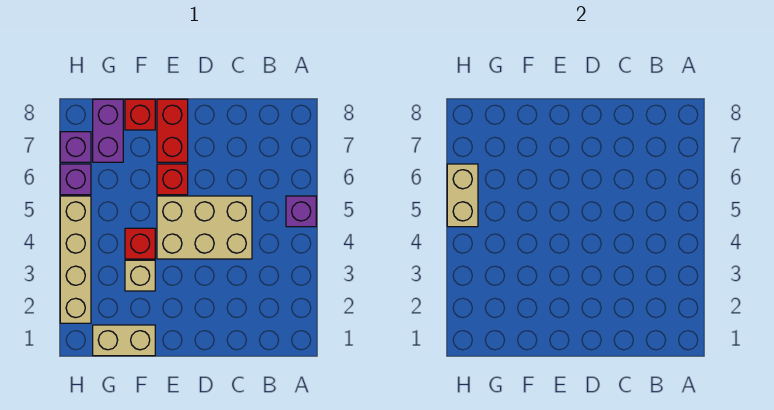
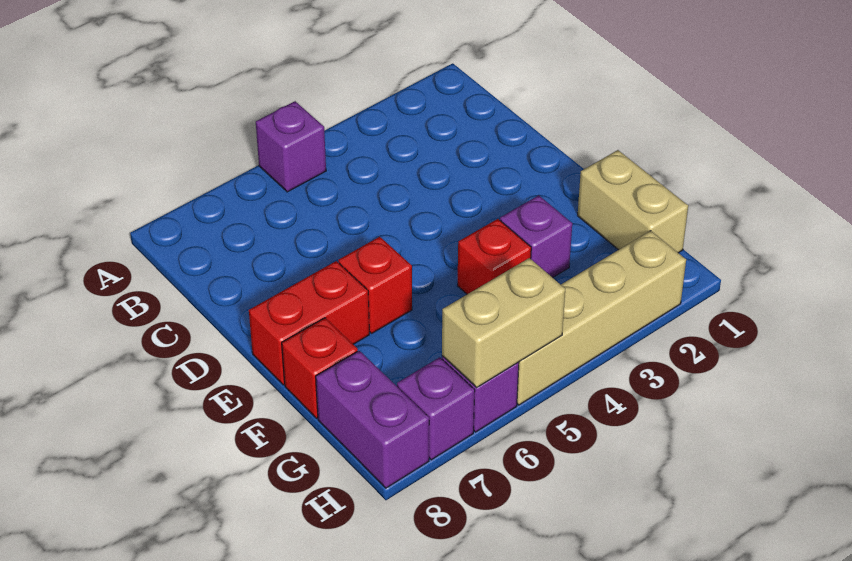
tan 2x3 brick [157,196,252,259] -> none
tan 1x1 brick [125,260,155,291] -> purple 1x1 brick [500,195,572,278]
purple 1x2 brick [93,99,123,162] -> purple 1x2 brick turned to [316,351,429,488]

